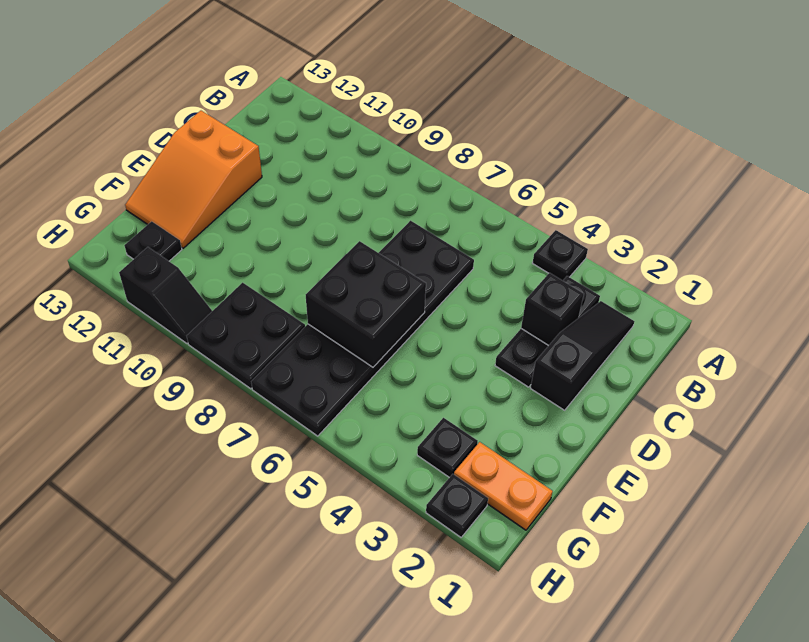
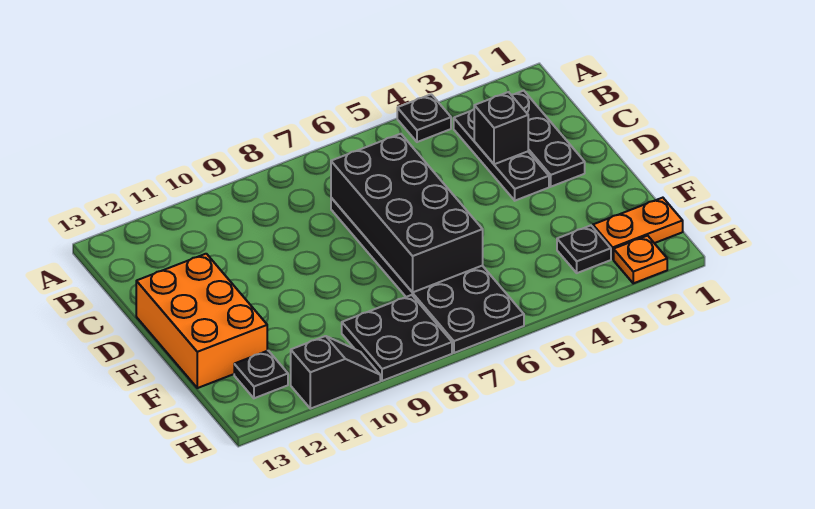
black 1x3 slope [531,301,634,410] -> black 1x3 plate [512,91,585,187]
orange 2x3 slope [125,111,262,248] -> orange 2x3 brick [136,254,267,388]
black 2x2 brick [306,241,426,367] -> black 2x4 brick [331,134,483,292]
black 1x1 plate [426,474,488,537] -> orange 1x1 plate [614,236,667,283]

